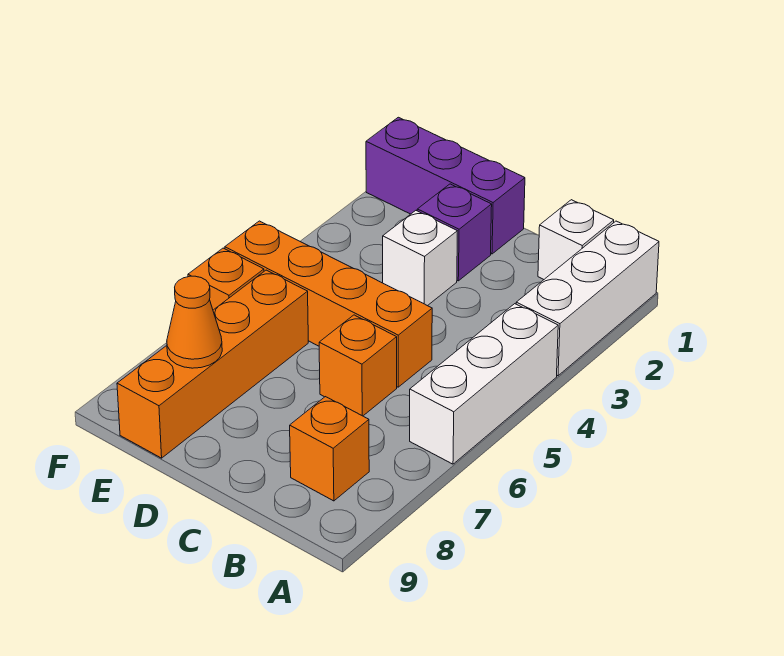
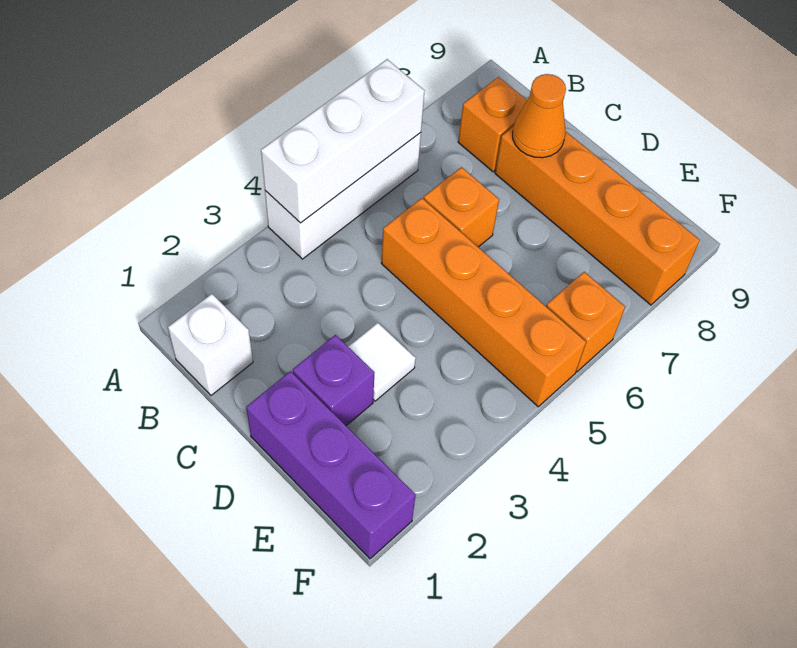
white 1x3 brick [516,221,659,376] -> white 1x3 brick moved to [261,59,424,223]
white 1x1 brick [383,211,457,306] -> white 1x1 tile [348,323,416,401]
orange 1x4 brick [117,270,308,458] -> orange 1x4 brick turned to [495,126,700,305]
orange 1x1 cone [167,276,222,368] -> orange 1x1 cone moved to [513,74,566,158]

